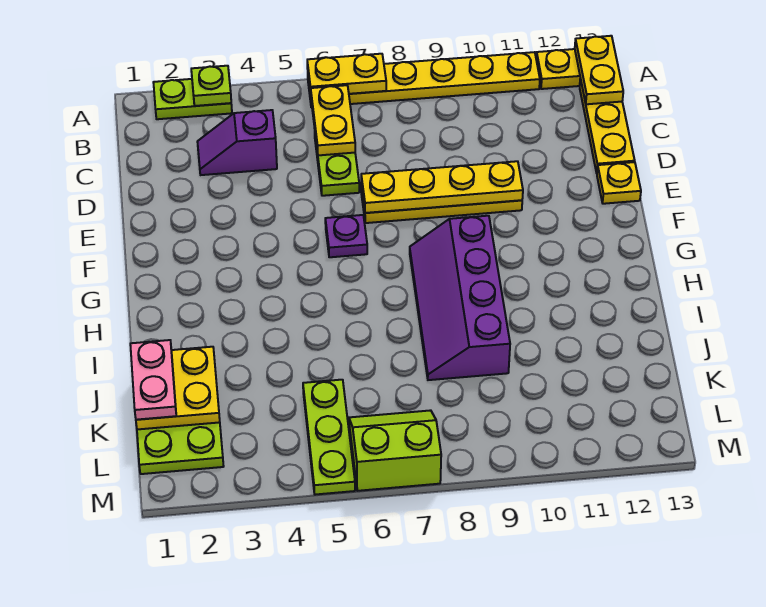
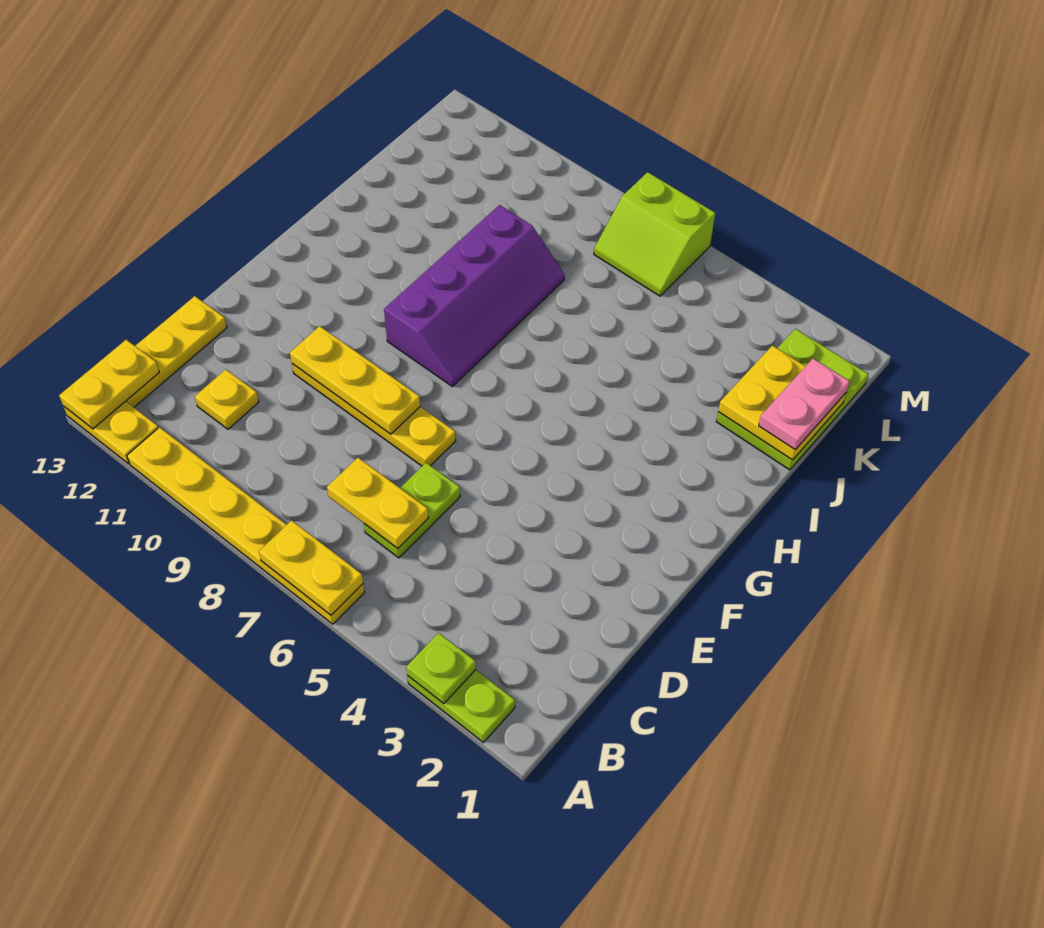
yellow 1x2 plate [311,85,355,155] -> yellow 1x2 plate turned to [327,458,428,548]
purple 1x2 slope [197,110,277,175] -> none
yellow 1x4 plate [361,161,523,213] -> yellow 1x3 plate [290,326,420,434]
yellow 1x1 plate [597,162,641,204] -> yellow 1x1 plate moved to [195,369,259,429]
purple 1x1 plate [325,215,367,257] -> none
lime 1x3 plate [303,380,355,495] -> none

